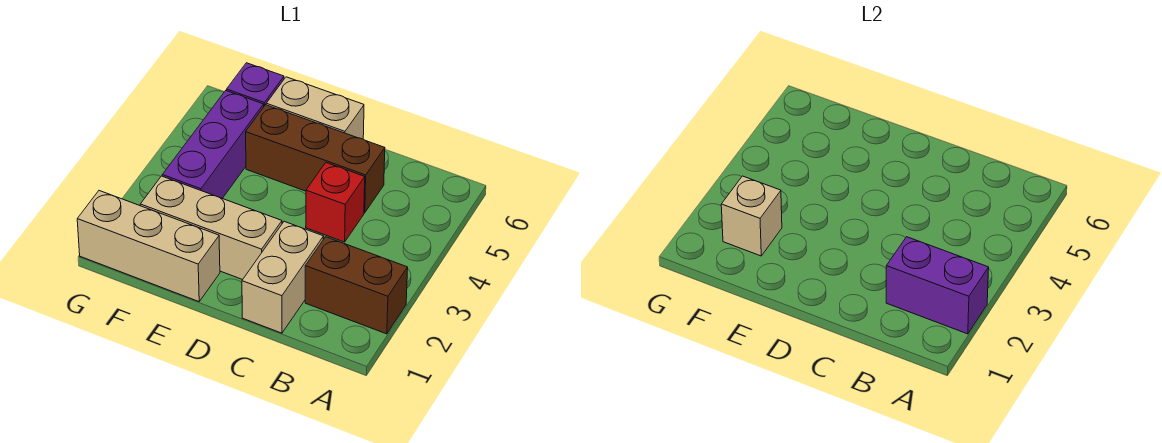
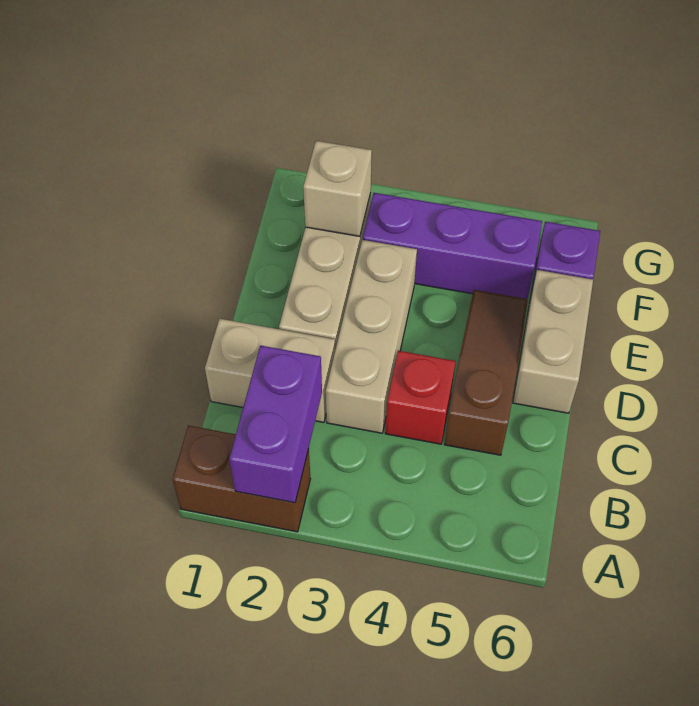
brown 1x2 brick [305,237,408,334] -> brown 1x2 brick turned to [172,425,311,532]
brown 1x3 brick [246,105,385,213] -> brown 1x3 slope [444,290,528,455]
tan 1x3 brick [77,191,220,302] -> tan 1x3 brick moved to [326,240,417,433]

